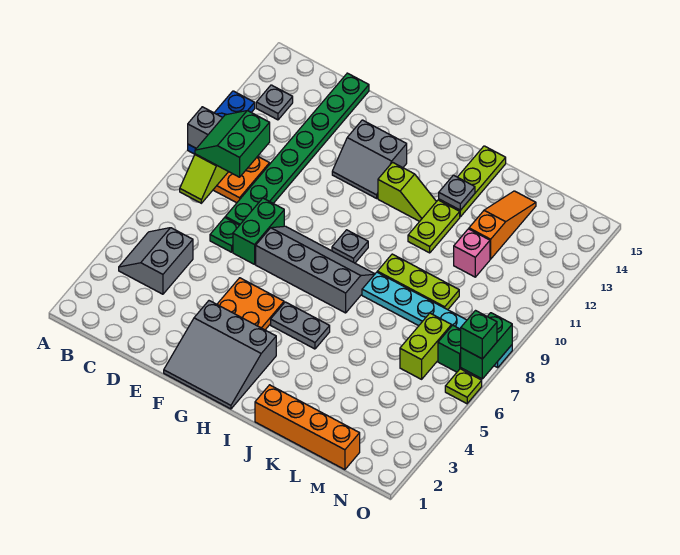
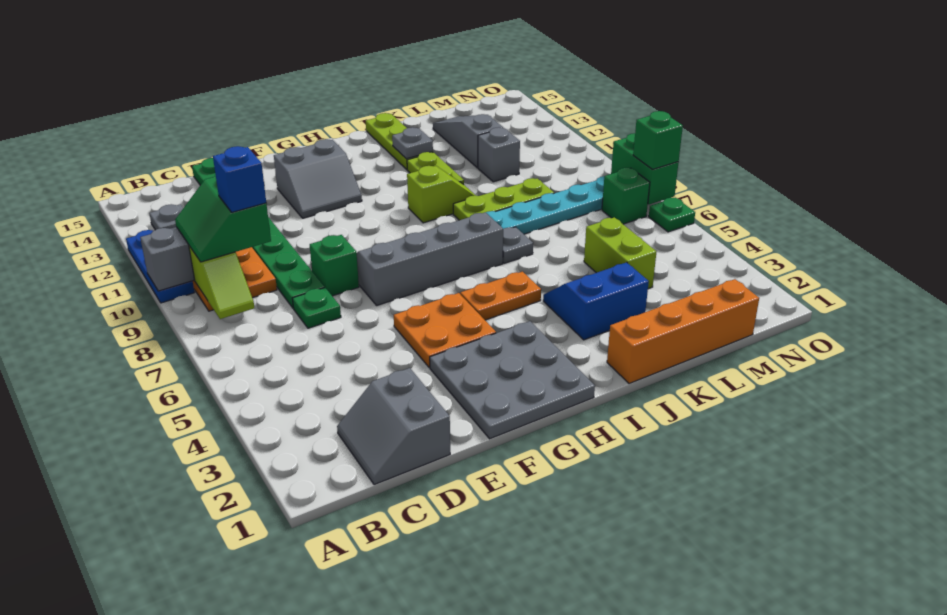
grey 2x2 slope [119,228,193,294] -> grey 2x2 slope moved to [337,368,450,485]
none -> blue 1x1 brick [213,146,266,212]
green 1x2 brick [233,198,284,264] -> green 1x1 brick [310,235,359,296]
grey 3x3 slope [164,301,276,409] -> grey 3x3 plate [430,321,595,439]
grey 1x2 plate [271,302,330,349] -> orange 1x2 plate [460,272,541,320]
grey 1x1 plate [332,230,368,263] -> grey 1x1 plate moved to [503,227,533,263]
lime 1x2 slope [378,162,436,221] -> lime 1x2 slope moved to [407,166,475,223]
none -> blue 2x2 slope [543,262,649,340]
pink 1x1 brick [454,229,490,277] -> grey 1x1 brick [478,127,520,182]
orange 1x3 slope [469,191,536,259] -> grey 1x3 slope [433,114,503,168]
lime 1x2 brick [400,313,451,379] -> lime 1x2 brick moved to [584,217,656,289]
lime 1x1 plate [445,369,482,404] -> green 1x1 plate [649,198,695,232]

